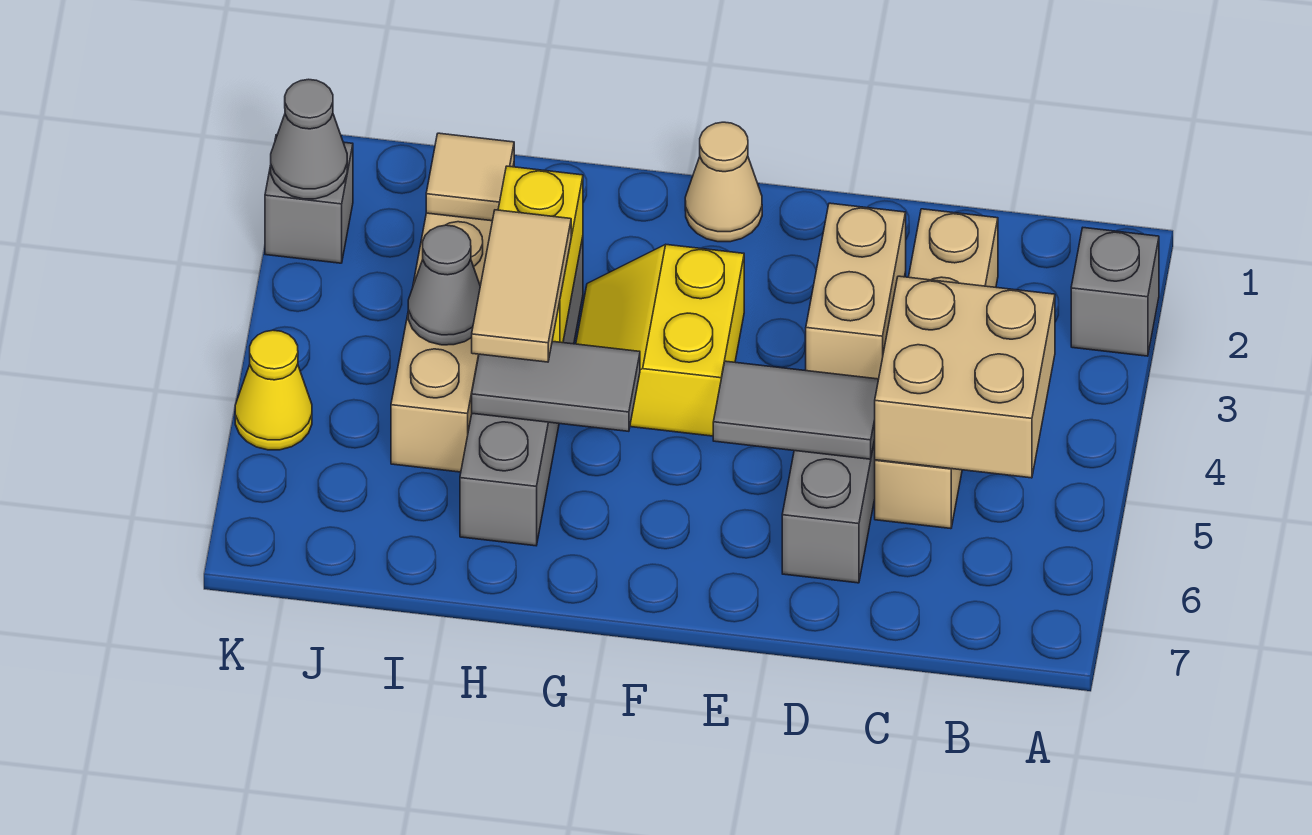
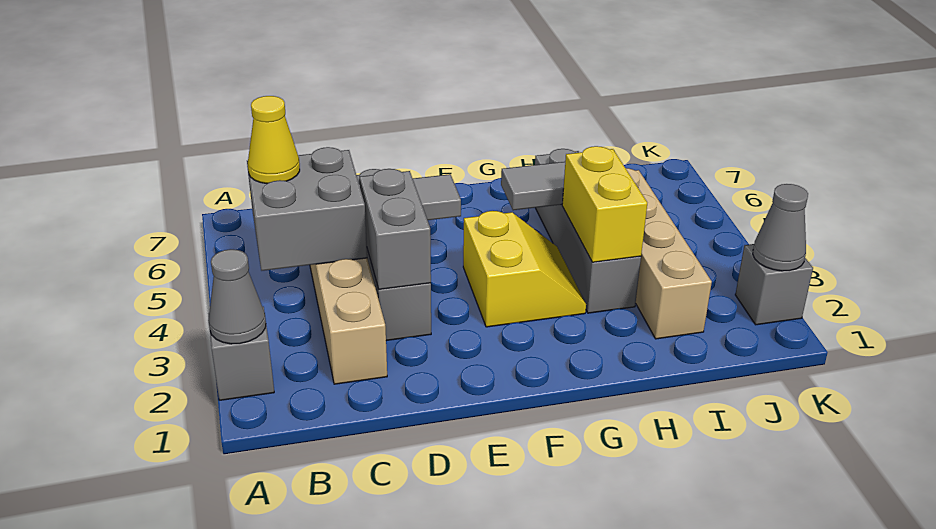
tan 2x2 brick [875,276,1055,478] -> grey 2x2 brick [247,147,367,271]
tan 1x2 brick [806,203,906,379] -> grey 1x2 brick [360,169,431,289]
tan 1x1 cone [685,122,762,242] -> none
tan 1x2 tile [472,210,571,362] -> none
tan 1x1 tile [426,133,514,221] -> none
grey 1x1 cone [408,225,480,345] -> grey 1x1 cone moved to [208,249,266,344]
yellow 1x1 cone [235,330,312,450] -> yellow 1x1 cone moved to [247,96,300,184]

